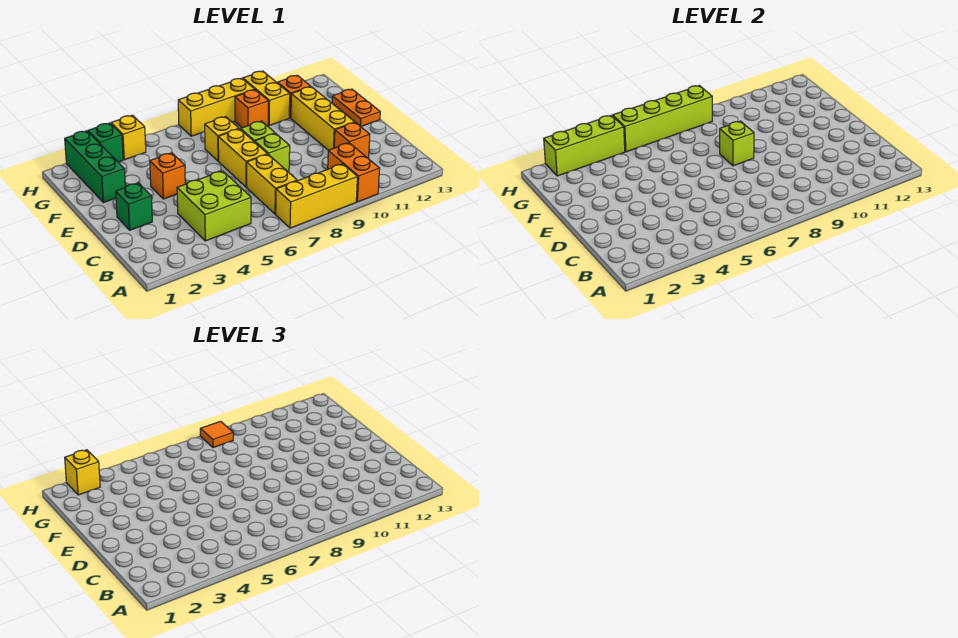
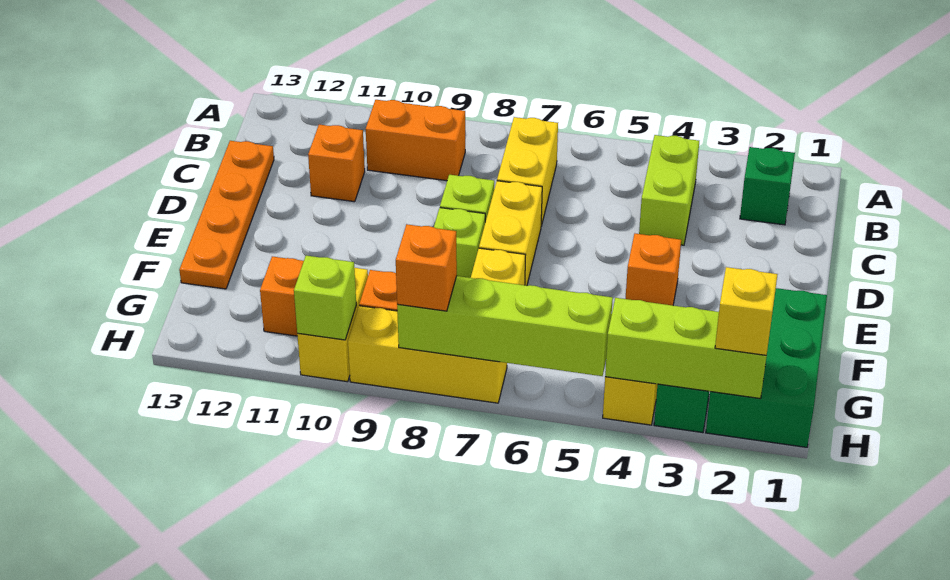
yellow 1x3 brick [276,164,358,228] -> none
orange 1x2 brick [328,143,380,202] -> orange 1x2 brick turned to [366,100,465,181]
lime 2x2 brick [177,171,251,241] -> lime 1x2 brick [639,135,699,245]
green 1x1 brick [116,183,152,230] -> green 1x1 brick moved to [740,147,795,225]
yellow 1x3 brick [291,87,355,151] -> none
lime 1x1 brick [720,121,754,166] -> lime 1x1 brick moved to [294,256,356,340]
orange 1x2 plate [332,89,380,127] -> orange 1x4 plate [179,141,274,289]
green 1x3 brick [65,131,125,203] -> green 2x3 brick [706,288,827,447]
orange 1x1 tile [200,421,233,448] -> orange 1x1 brick [396,224,457,311]

